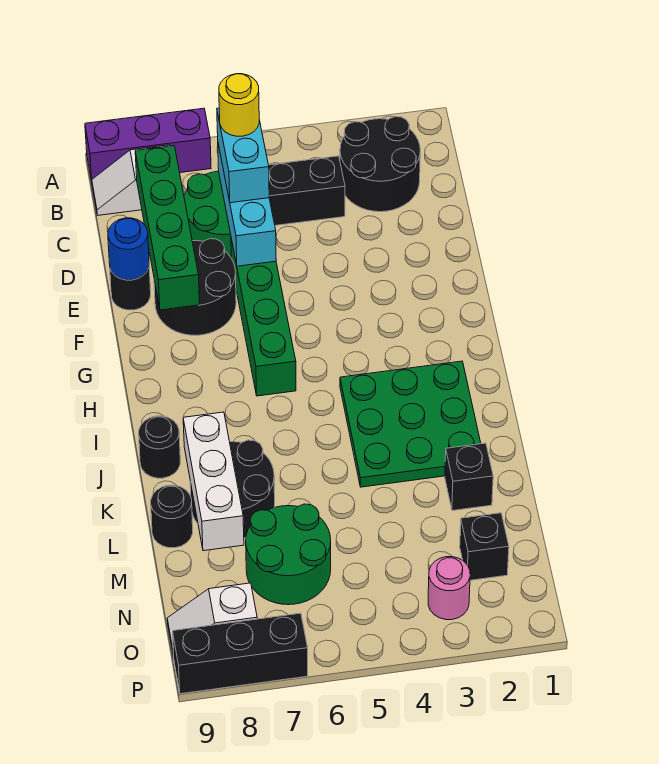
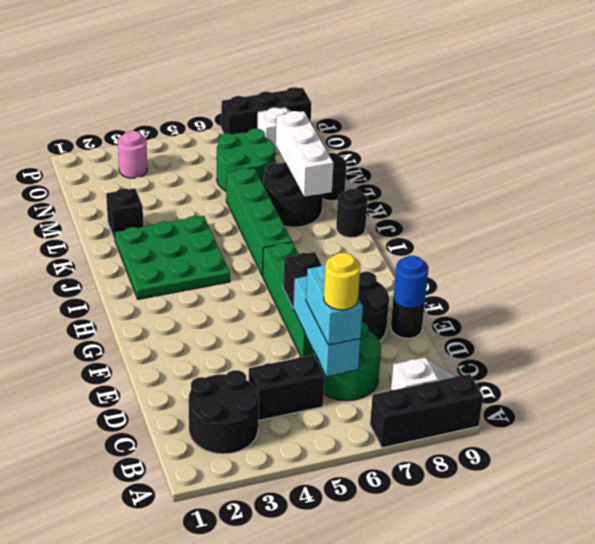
purple 1x3 brick [85,108,211,181] -> black 1x3 brick [370,374,483,448]
green 1x4 brick [135,146,200,310] -> green 1x4 brick moved to [226,168,292,276]
black 1x1 brick [460,513,509,580] -> black 1x1 brick moved to [283,252,322,308]

